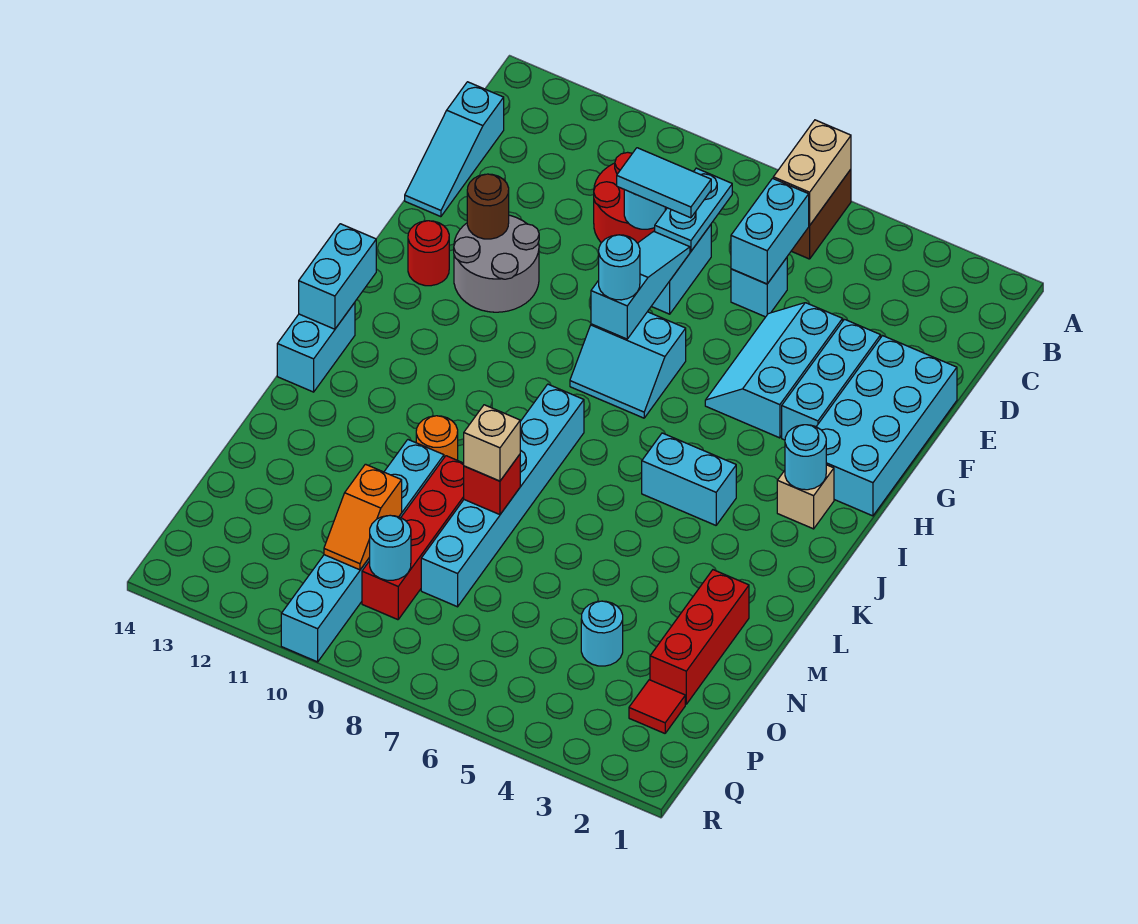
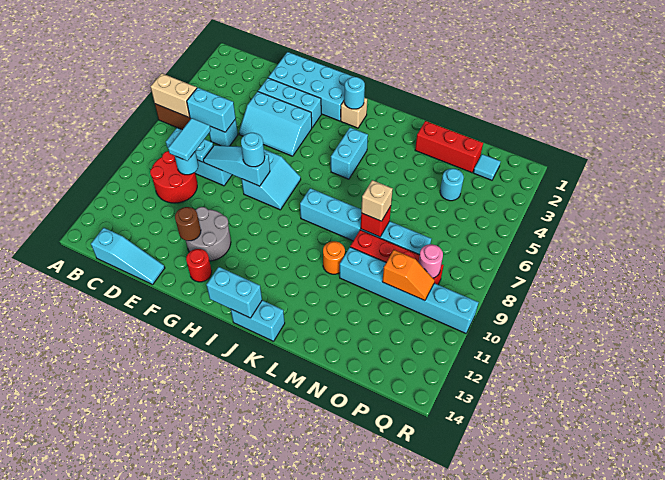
red 1x1 tile [629,680,685,733] -> cyan 1x1 tile [473,154,501,180]
cyan 1x1 round brick [369,515,411,580] -> pink 1x1 round brick [419,244,443,278]

